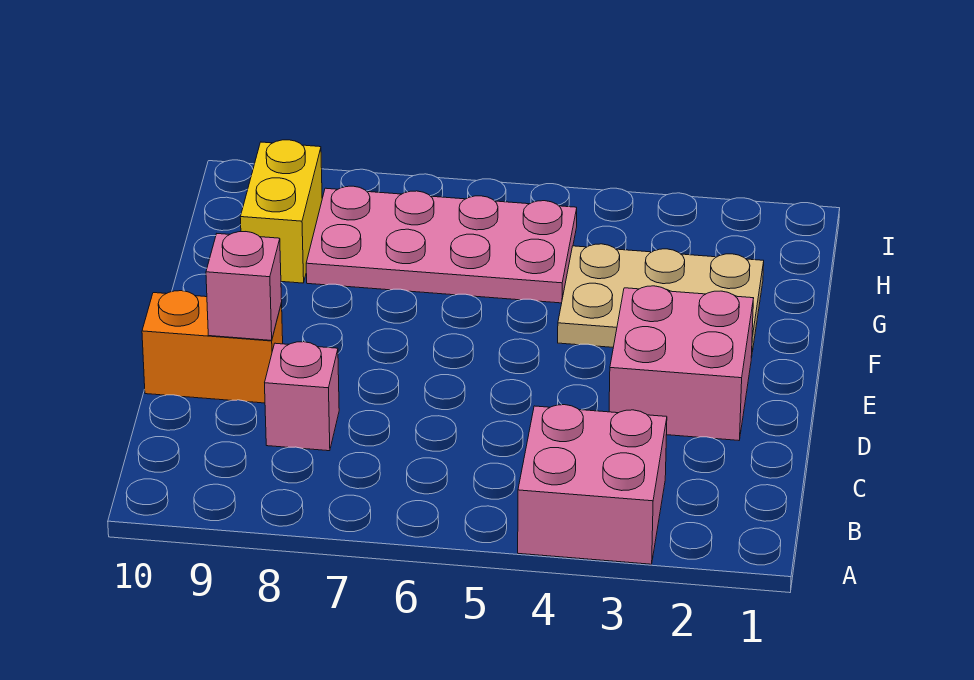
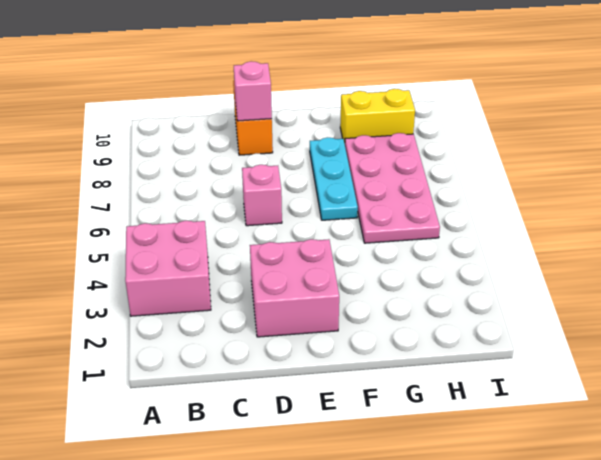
pink 1x1 brick [265,342,339,451] -> pink 1x1 brick moved to [242,165,282,226]
tan 2x3 plate [558,244,764,358] -> none
none -> cyan 1x3 plate [310,138,358,220]

